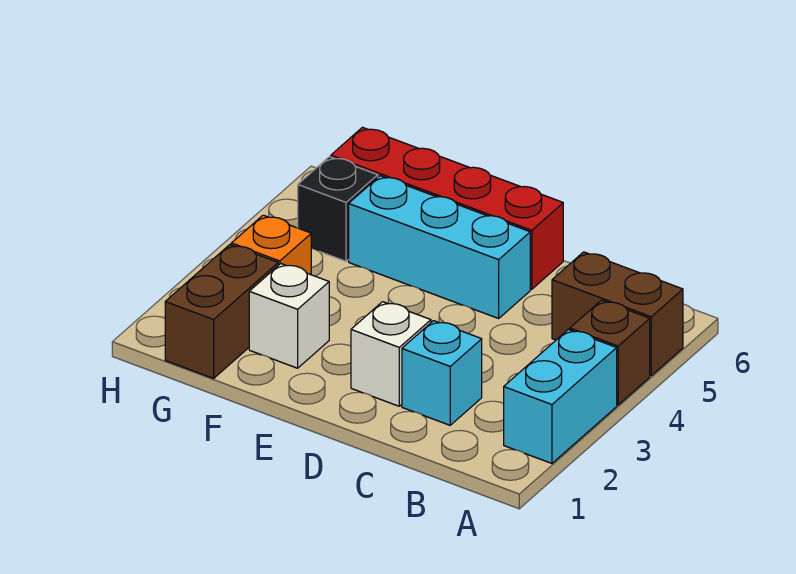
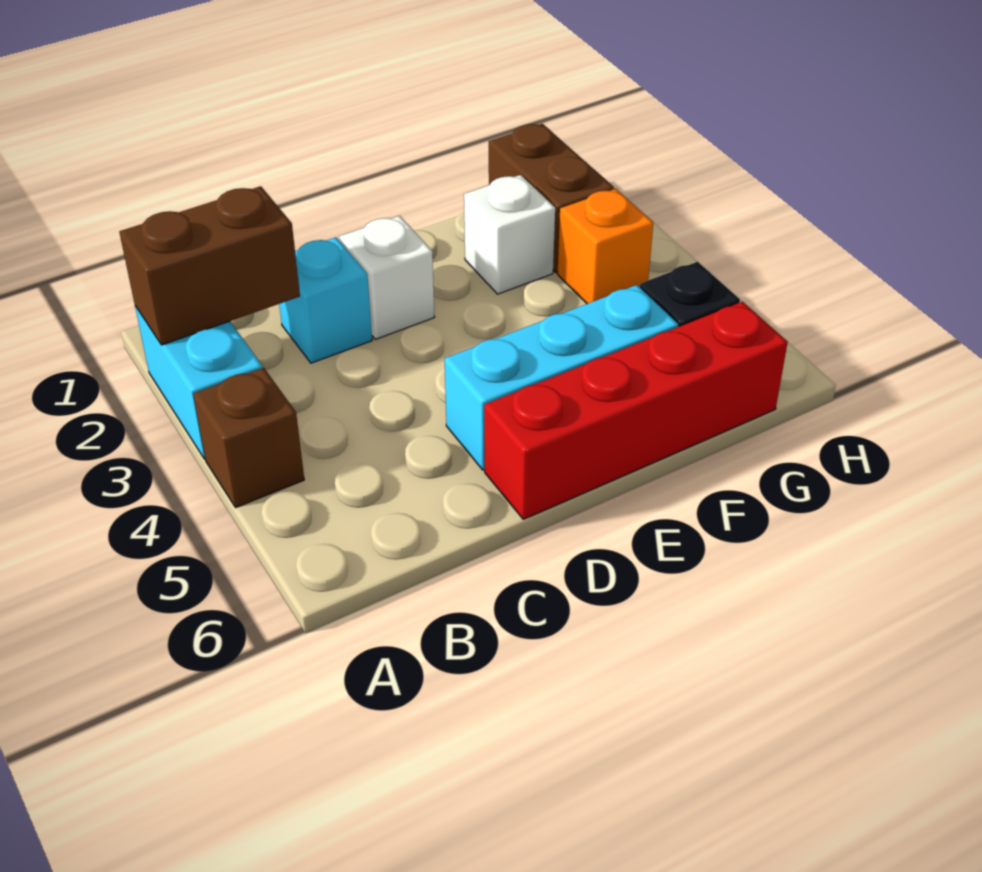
brown 1x2 brick [552,252,683,376] -> brown 1x2 brick moved to [119,186,300,345]

